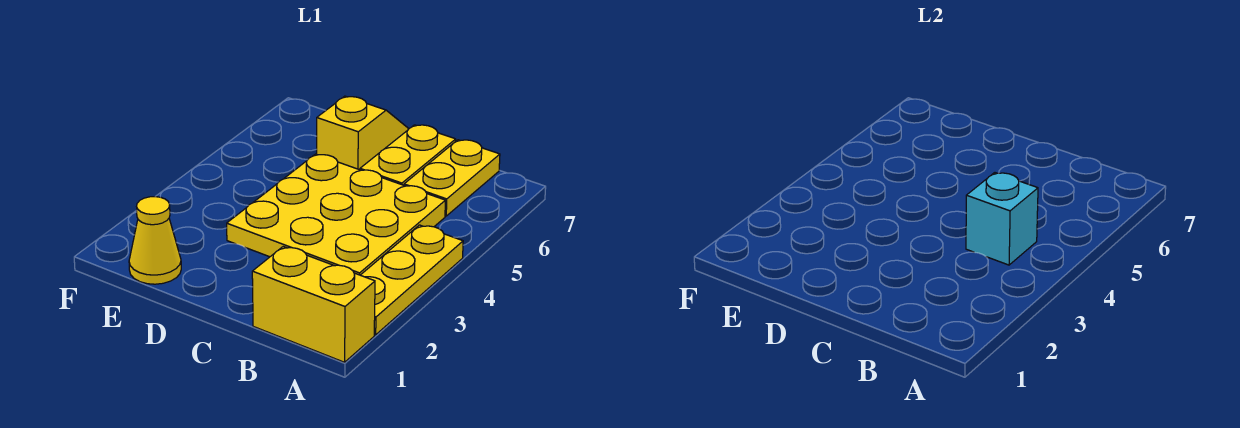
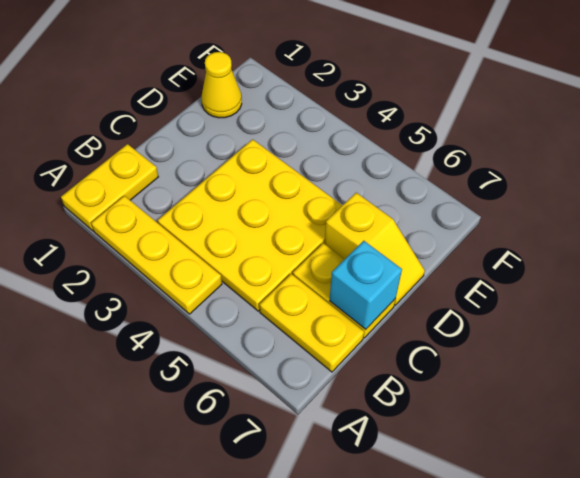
yellow 1x2 brick [252,247,375,362] -> yellow 1x2 plate [61,144,158,231]
cyan 1x1 brick [966,173,1038,265] -> cyan 1x1 brick moved to [330,241,402,329]

